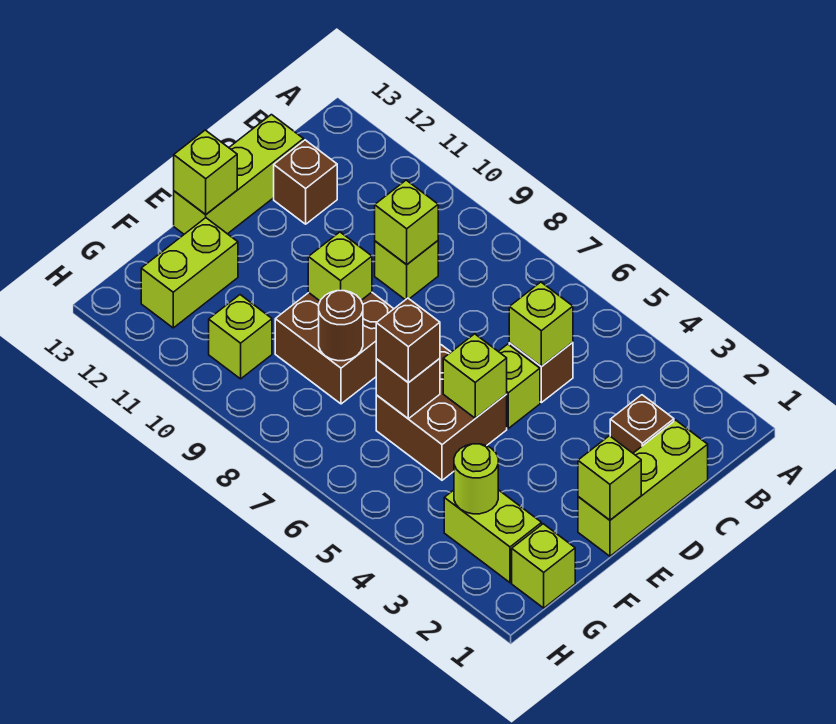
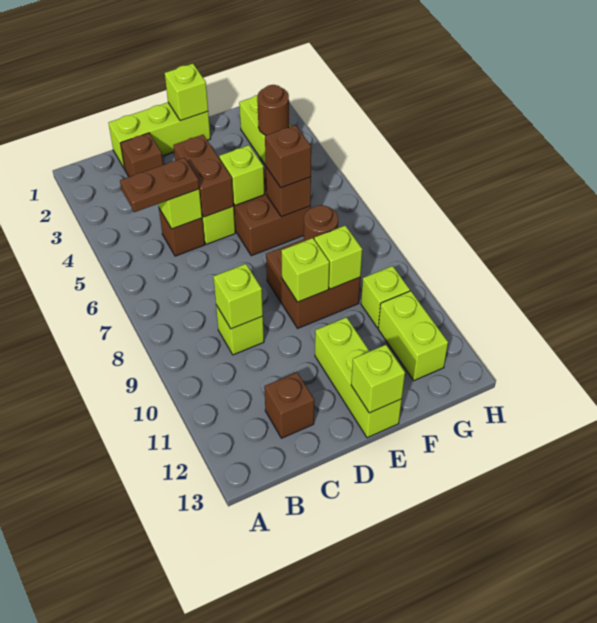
none -> brown 1x2 plate [120,158,199,212]
lime 1x3 brick [174,115,304,234] -> lime 1x3 brick turned to [315,317,402,438]
none -> brown 1x2 brick [173,135,234,217]
lime 1x2 brick [141,218,238,328] -> lime 1x2 brick turned to [378,291,448,381]
lime 1x1 brick [512,524,575,608] -> lime 1x1 brick moved to [314,226,362,289]
lime 1x1 round brick [454,444,498,514] -> brown 1x1 round brick [257,85,289,135]

